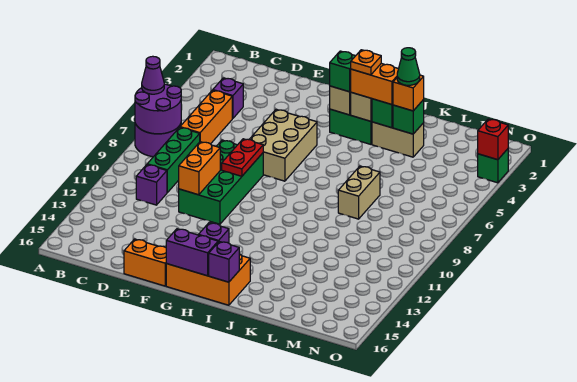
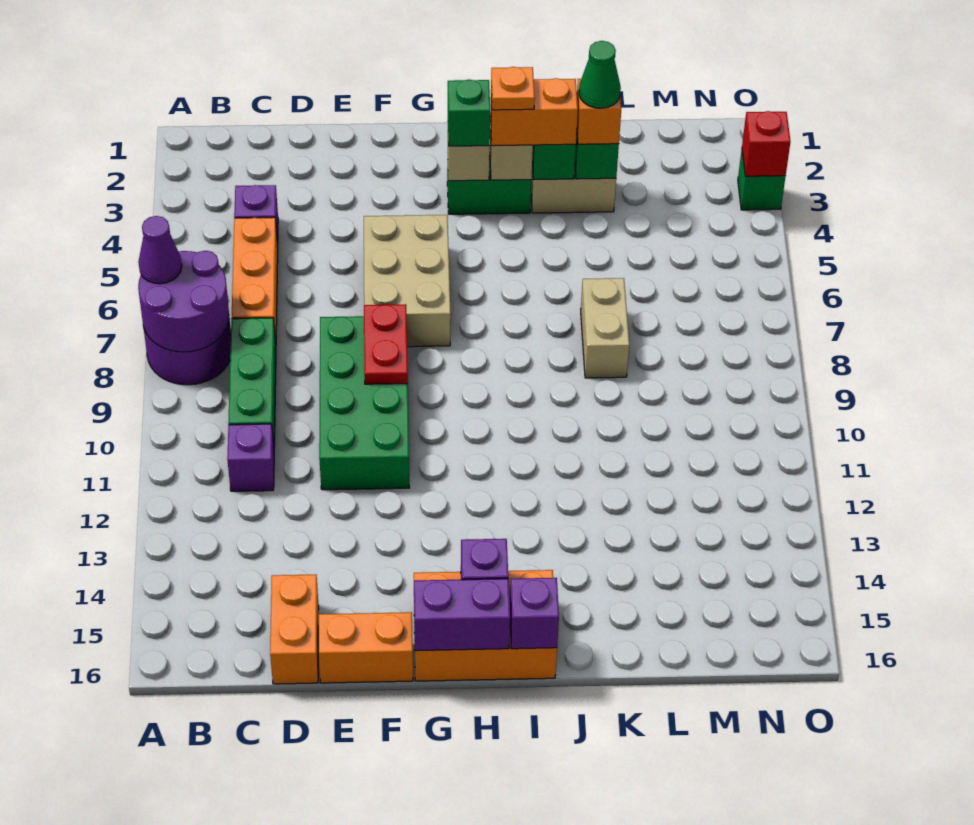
orange 1x2 brick [179,142,220,195] -> orange 1x2 brick moved to [270,575,319,684]

